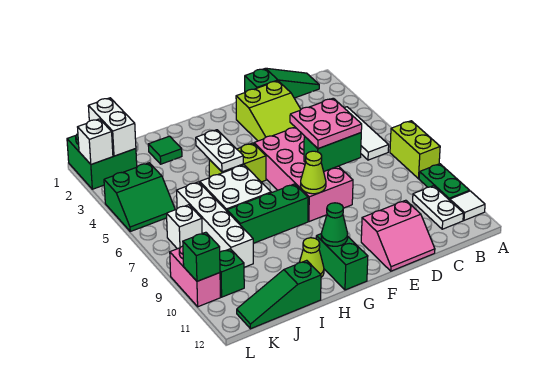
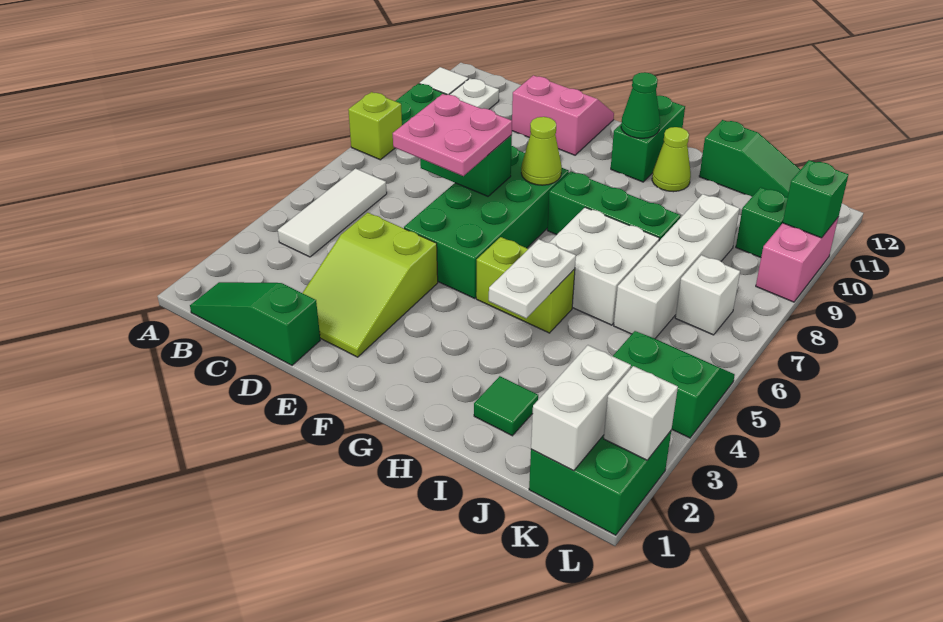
lime 1x2 brick [390,121,440,179] -> lime 1x1 brick [348,92,402,160]
lime 2x3 slope [236,81,301,141] -> lime 2x3 slope turned to [303,213,438,357]
pink 2x4 brick [254,127,353,222] -> green 2x4 brick [404,146,569,298]

